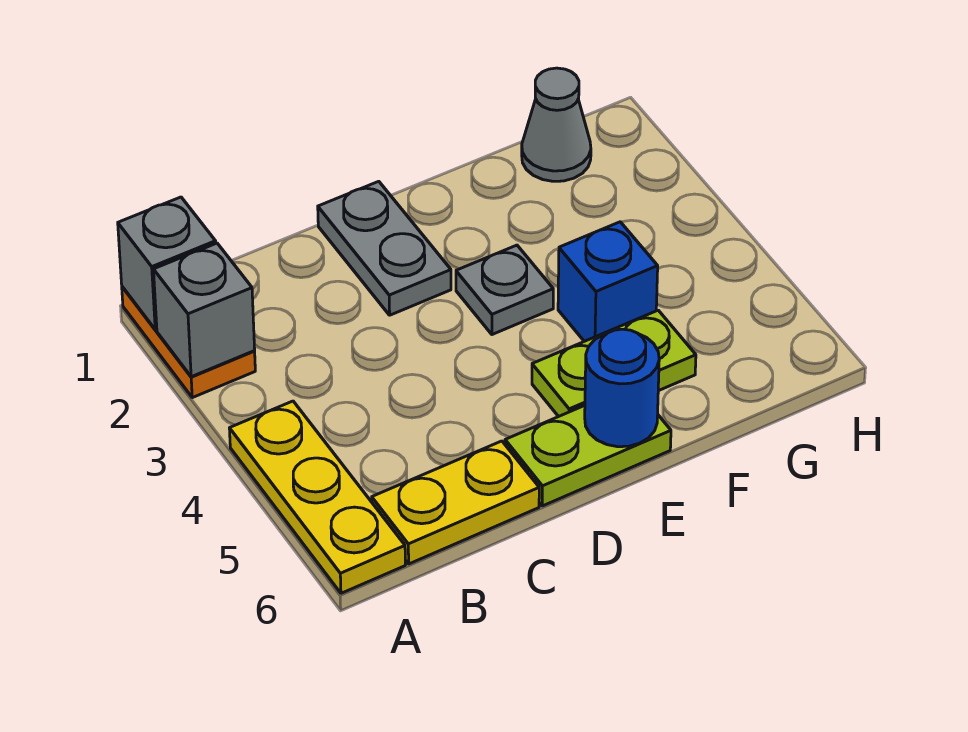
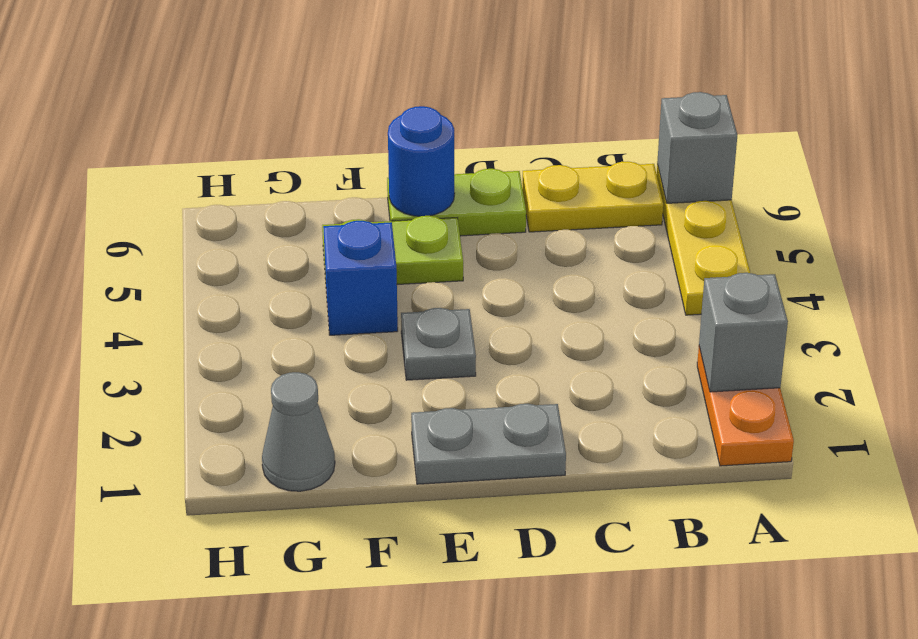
grey 1x1 brick [118,197,216,330] -> grey 1x1 brick moved to [657,92,737,203]
grey 1x2 plate [318,181,451,315] -> grey 1x2 plate turned to [411,404,566,484]

